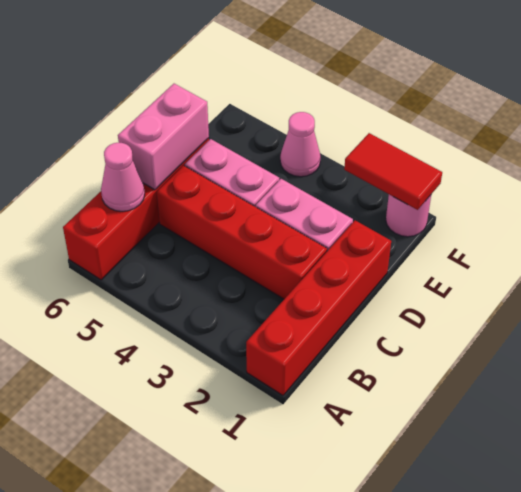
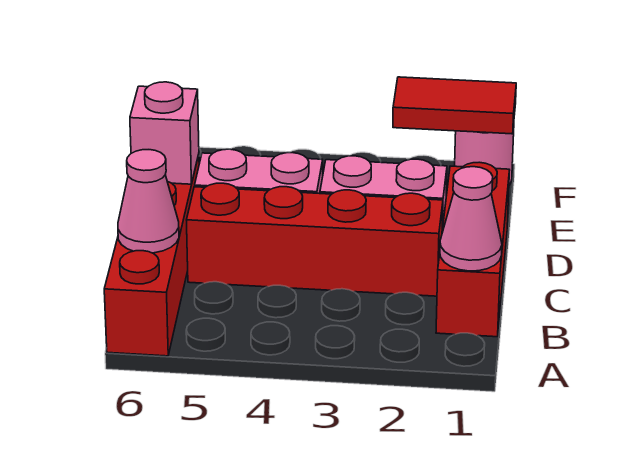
red 1x4 brick [246,220,391,395] -> red 1x3 brick [436,162,509,337]
pink 1x2 brick [118,84,209,190] -> pink 1x1 brick [130,82,199,184]
pink 1x1 cone [280,112,321,177] -> pink 1x1 cone moved to [440,167,502,271]

